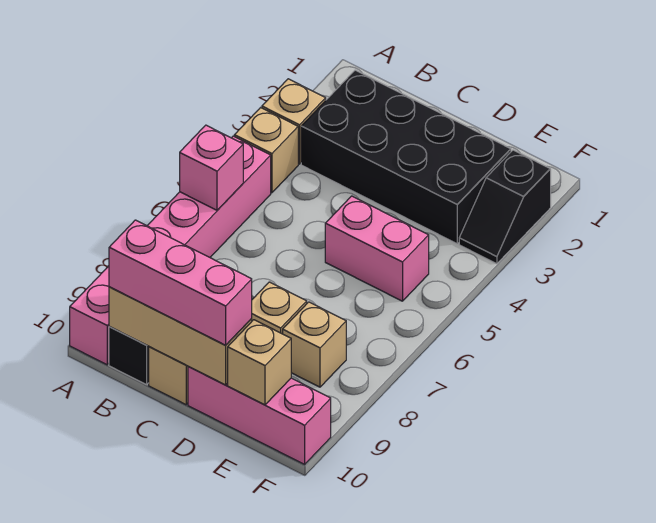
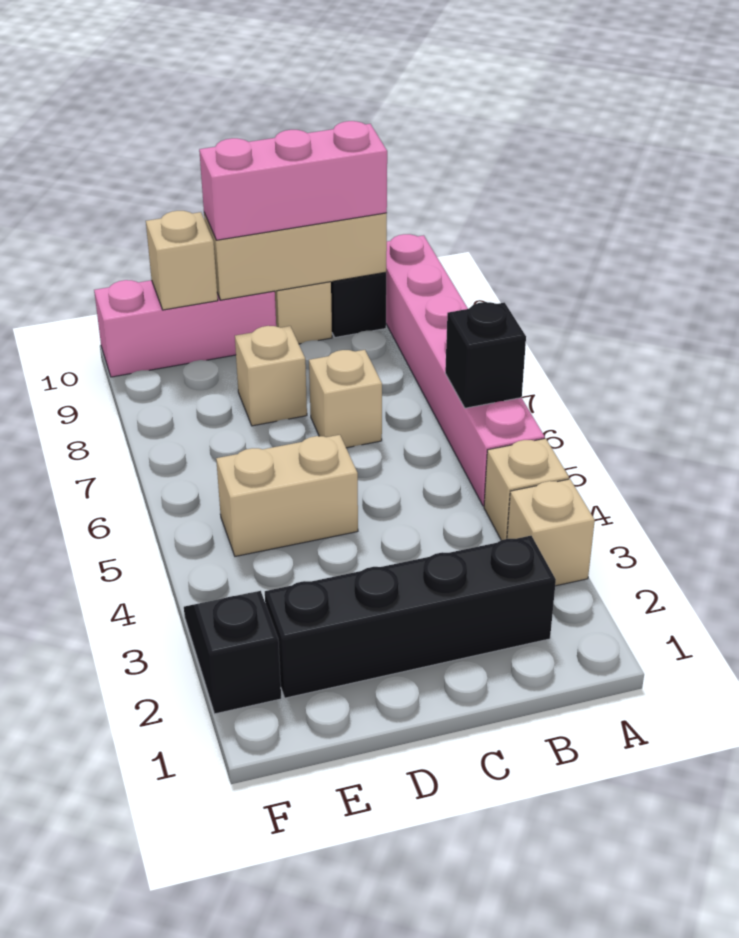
pink 1x1 brick [180,125,243,210] -> black 1x1 brick [445,302,526,408]
black 2x4 brick [301,70,511,244] -> black 1x4 brick [265,536,556,698]
pink 1x2 brick [325,196,429,301] -> tan 1x2 brick [216,435,358,556]
tan 1x1 brick [283,302,346,387] -> tan 1x1 brick moved to [309,350,382,448]

